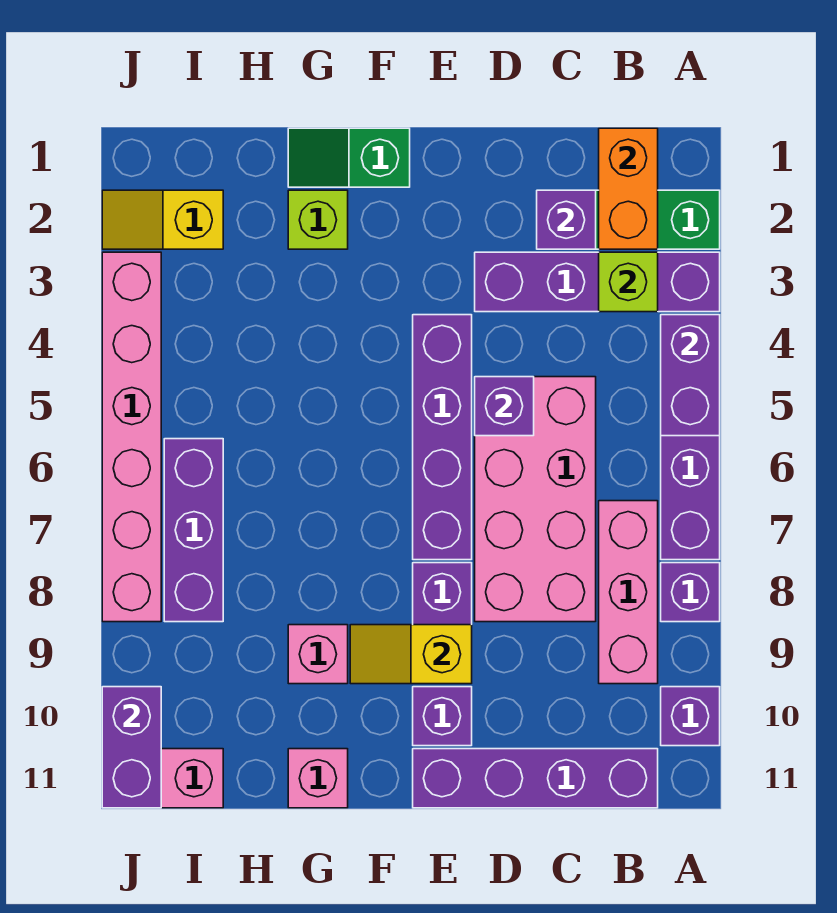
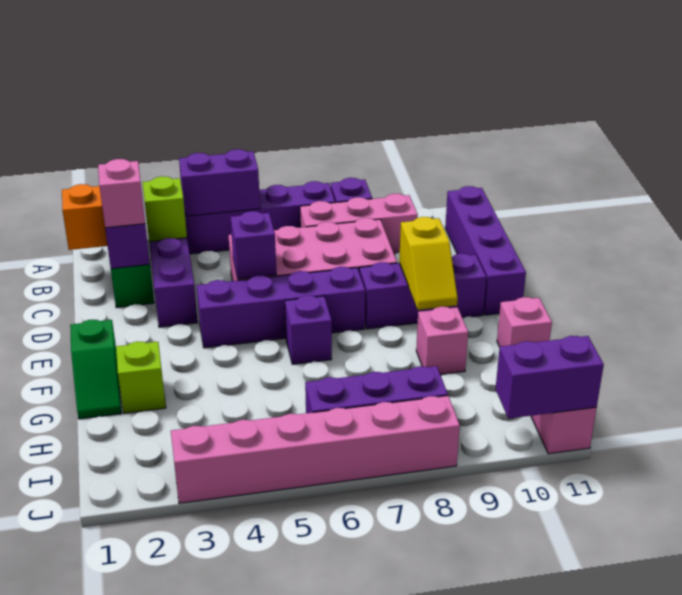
purple 1x1 brick [661,687,720,746] -> purple 1x1 brick moved to [285,296,332,364]
none -> pink 1x1 brick [98,159,145,228]
yellow 1x2 slope [102,190,223,249] -> none

